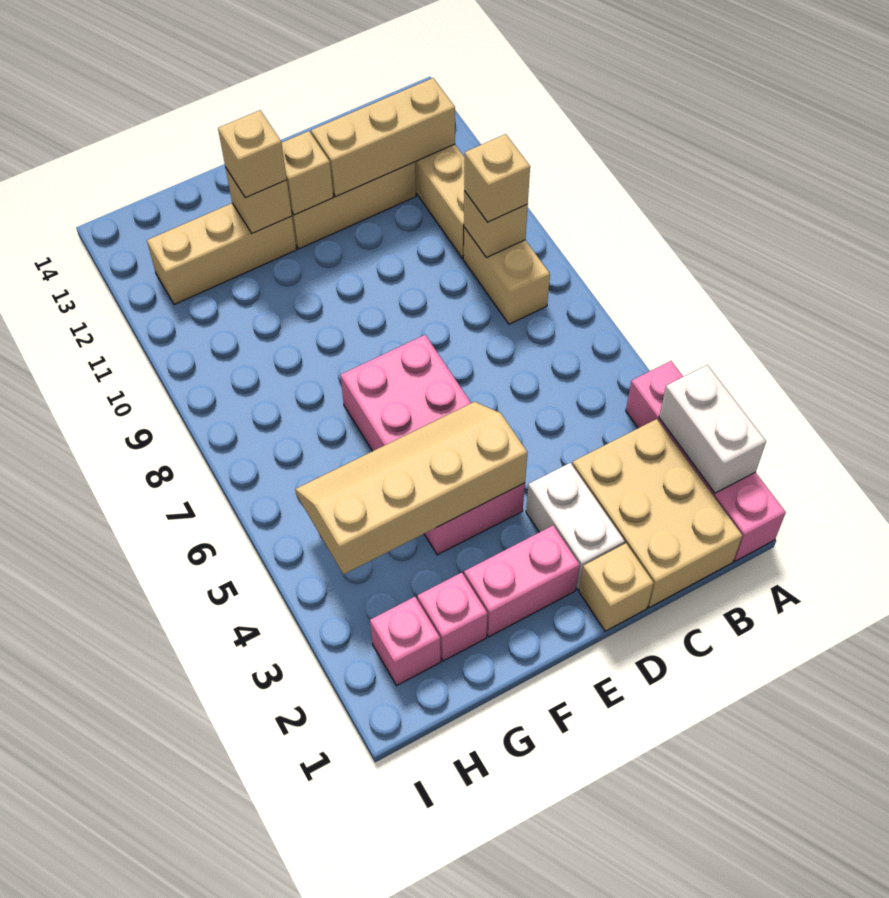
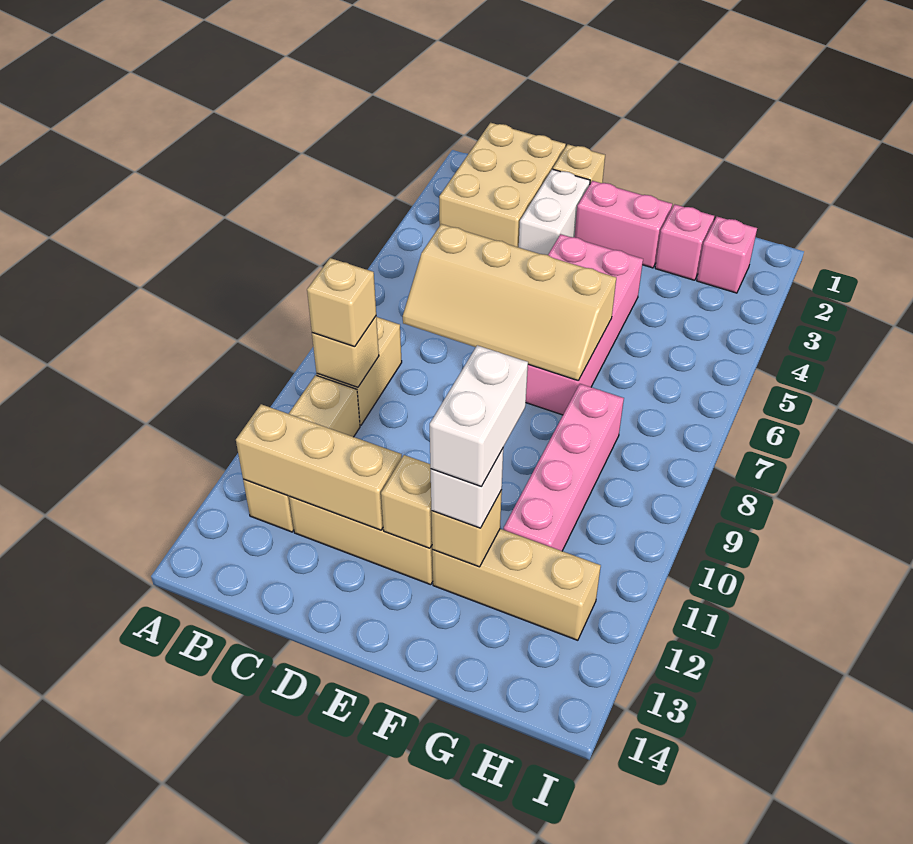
pink 1x4 brick [626,361,786,561] -> pink 1x4 brick moved to [503,384,624,551]
white 1x2 brick [659,365,766,493] -> white 1x2 brick moved to [430,345,528,486]
tan 2x4 slope [295,402,528,574] -> tan 2x4 slope moved to [403,224,616,380]
tan 1x1 brick [218,110,287,198] -> white 1x1 brick [431,449,503,528]

